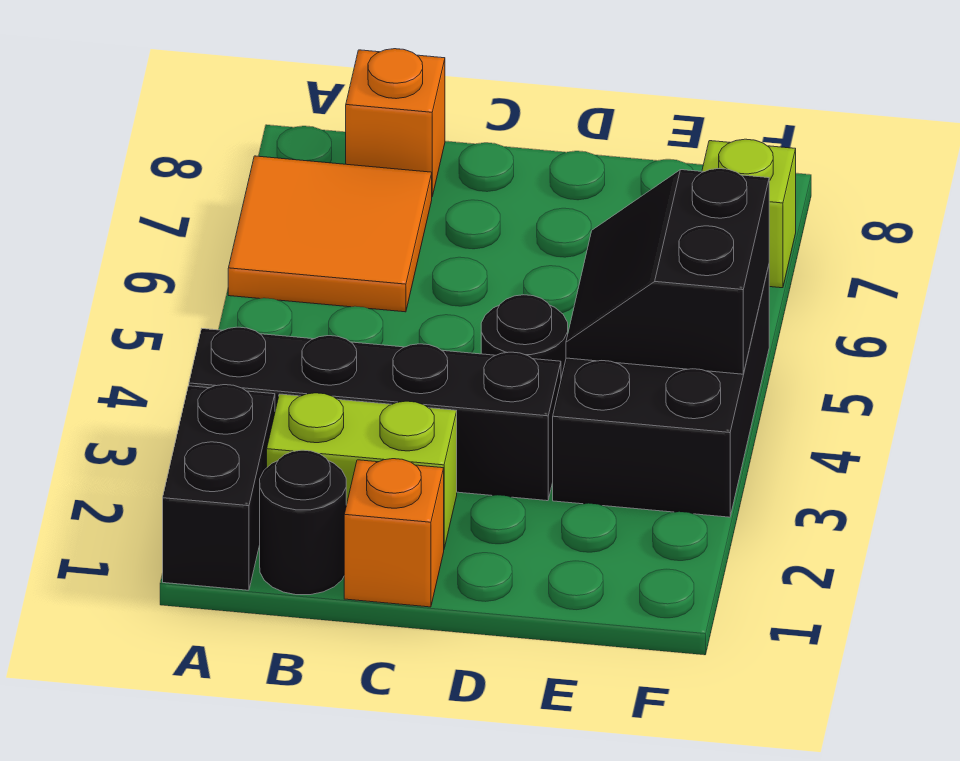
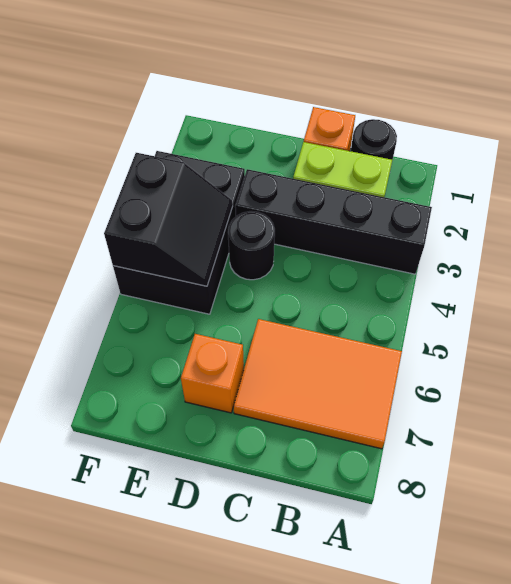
black 1x2 brick [163,385,275,590] -> none
orange 2x2 tile [228,156,432,312] -> orange 2x3 tile [234,319,402,449]
orange 1x1 brick [346,49,445,196] -> orange 1x1 brick moved to [181,334,244,413]
lime 1x1 brick [702,139,796,288] -> none

